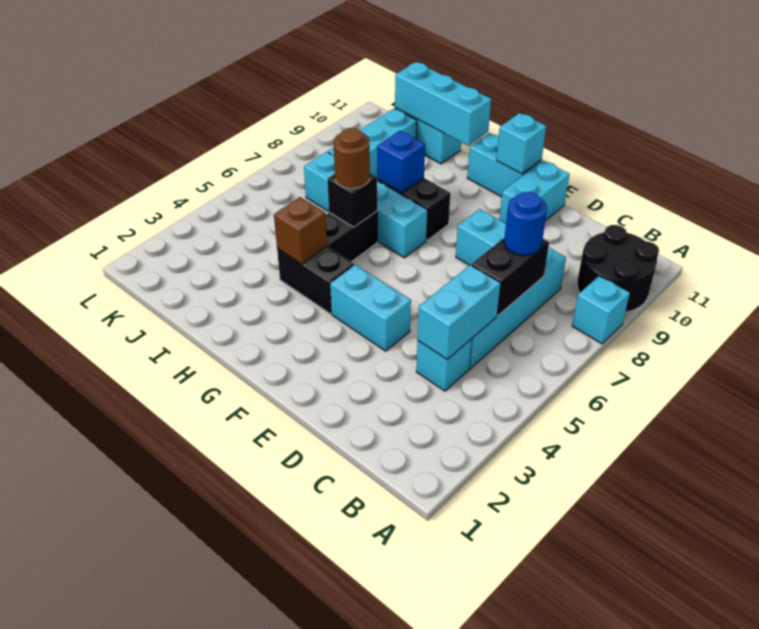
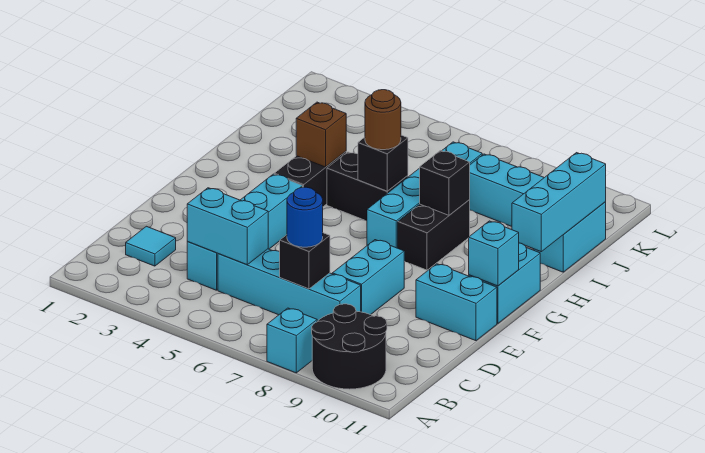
none -> cyan 1x1 tile [126,226,176,266]
black 1x2 brick [472,238,549,315] -> black 1x1 brick [280,233,330,289]
blue 1x1 brick [377,131,425,193] -> black 1x1 brick [420,151,470,215]

